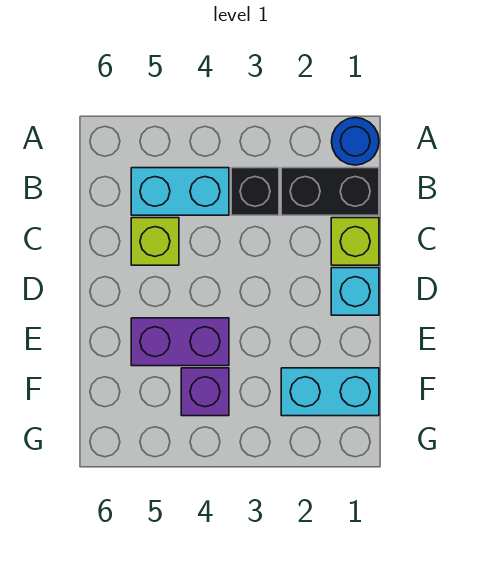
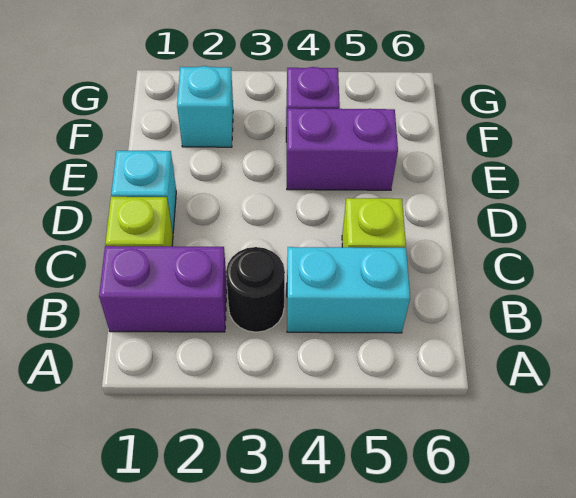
blue 1x1 round brick [332,118,379,165] -> none
black 1x2 brick [281,168,379,215] -> purple 1x2 brick [99,246,227,332]
black 1x1 brick [231,168,279,215] -> black 1x1 round brick [226,247,285,332]
cyan 1x2 brick [281,368,379,416] -> cyan 1x1 brick [177,66,233,147]

